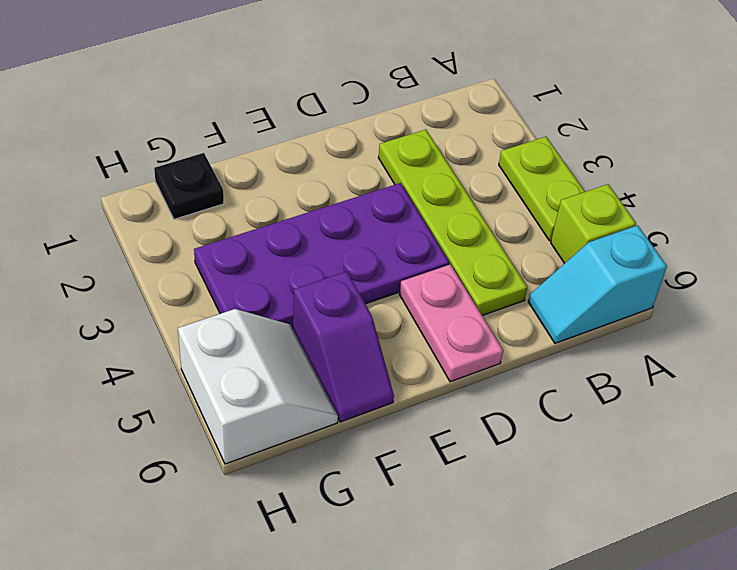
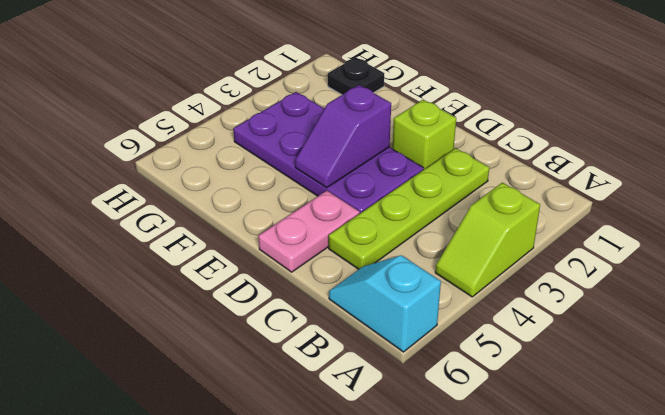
lime 1x2 plate [499,137,585,241] -> lime 1x2 slope [435,183,540,297]
lime 1x1 brick [551,184,636,264] -> lime 1x1 brick moved to [393,100,456,169]
purple 1x2 slope [293,272,394,422] -> purple 1x2 slope moved to [295,85,391,188]
white 2x2 slope [178,309,338,464] -> none

